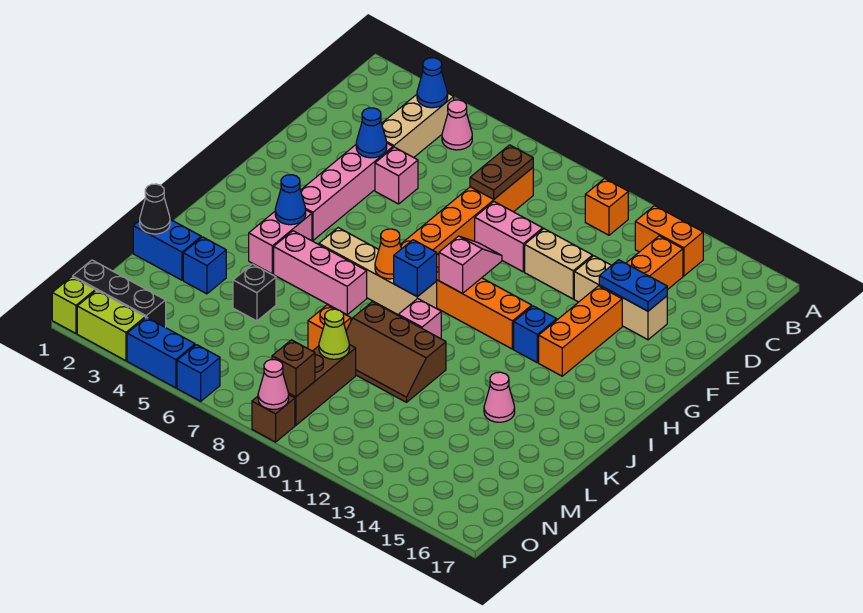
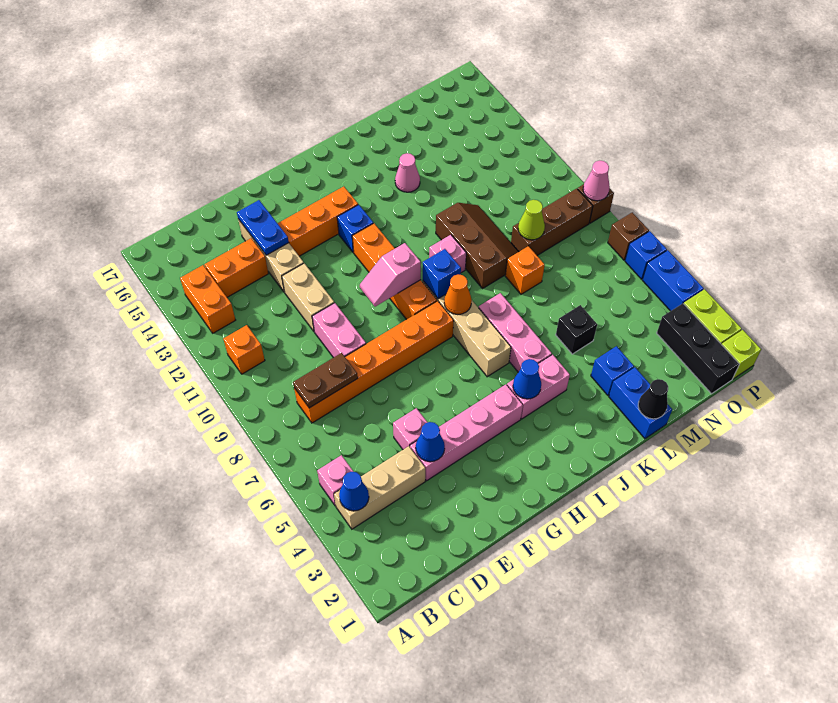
pink 1x1 cone [442,100,472,150] -> pink 1x1 brick [317,455,353,506]
brown 1x1 brick [272,340,315,397] -> brown 1x1 brick moved to [608,212,649,260]

